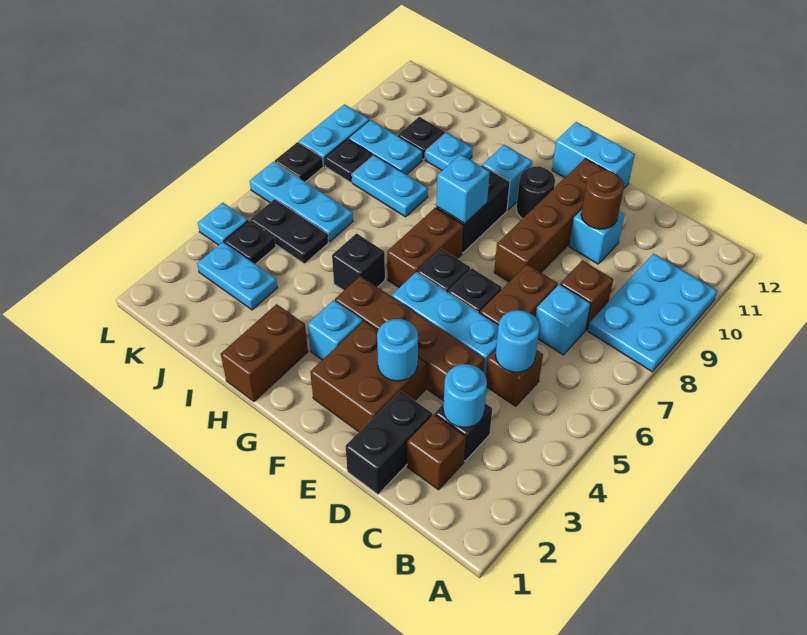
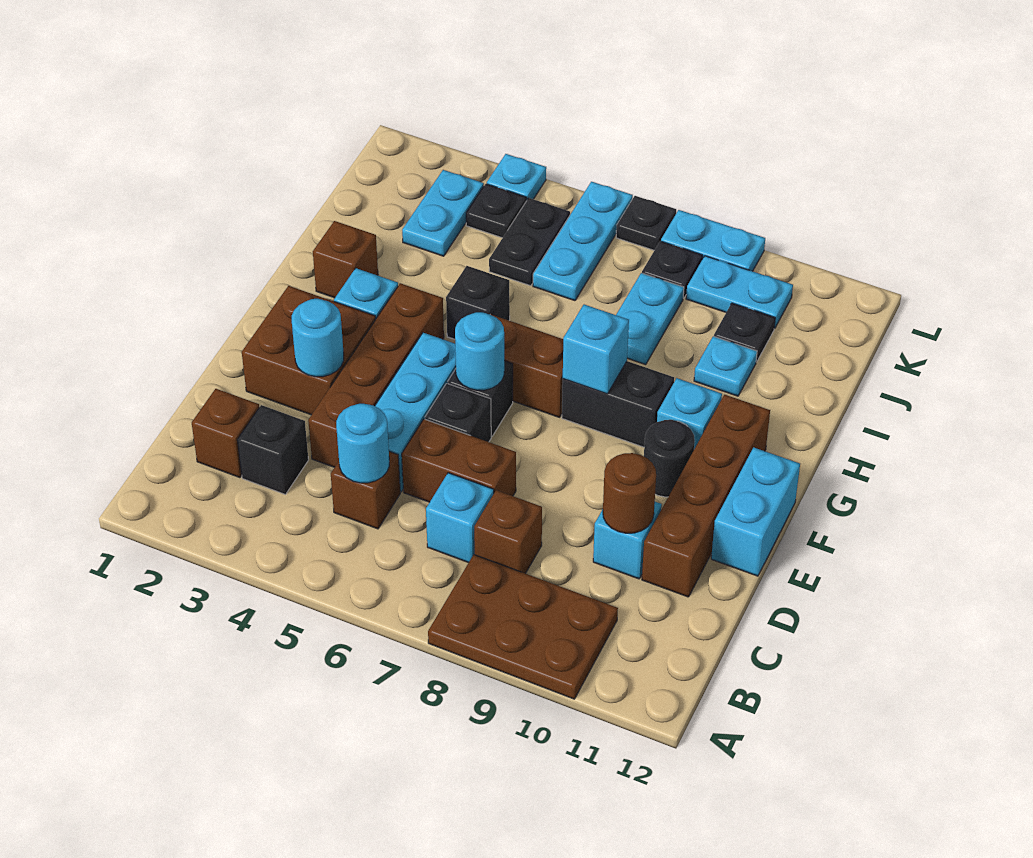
cyan 2x3 plate [588,254,717,372] -> brown 2x3 plate [428,555,618,699]
cyan 1x1 round brick [443,364,487,428] -> cyan 1x1 round brick moved to [455,312,504,390]
black 1x2 brick [346,391,432,494] -> none
brown 1x4 brick [494,158,605,282] -> brown 1x4 brick turned to [642,395,770,597]
brown 1x2 brick [221,304,308,402] -> brown 1x1 brick [313,221,378,298]
cyan 1x2 plate [349,120,423,175] -> cyan 1x2 plate turned to [686,256,793,329]

